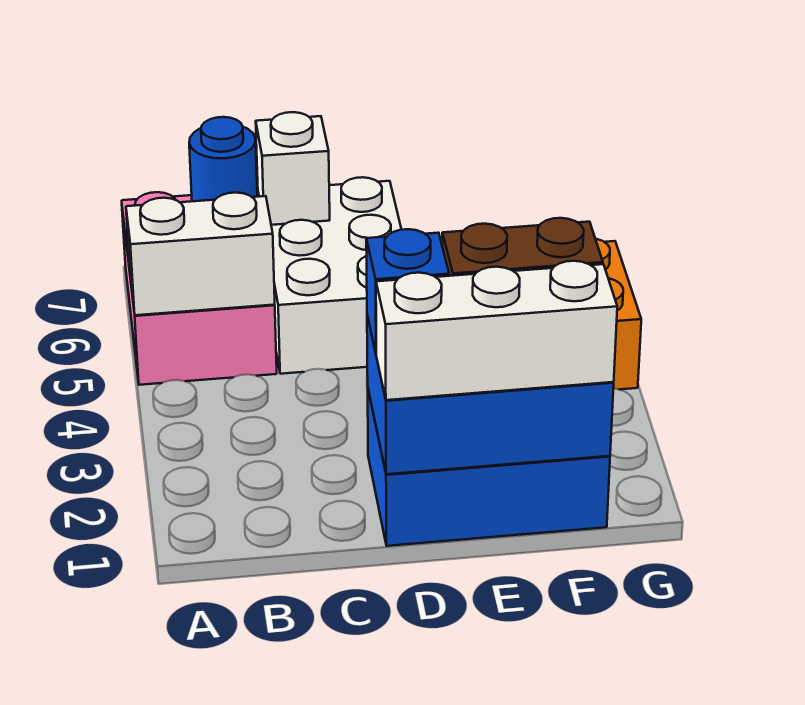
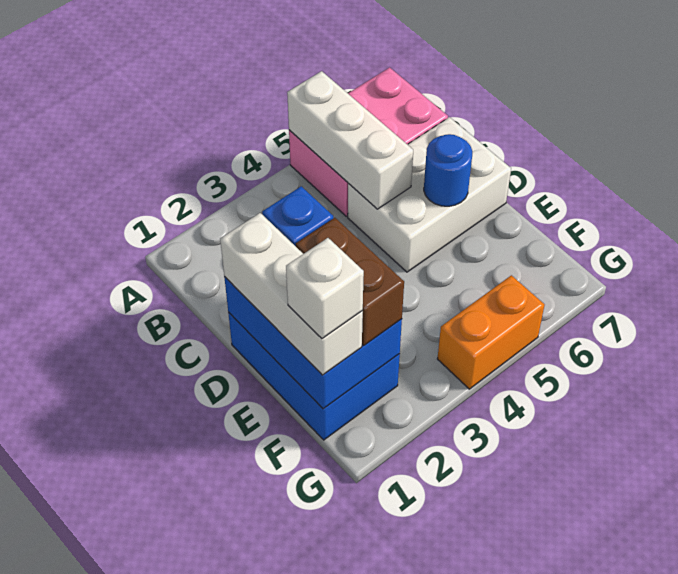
white 1x2 brick [126,193,275,315] -> white 1x3 brick [287,71,413,209]
blue 1x1 round brick [189,117,257,201] -> blue 1x1 round brick moved to [424,134,472,206]
white 1x1 brick [256,112,330,225] -> white 1x1 brick moved to [286,238,364,338]

